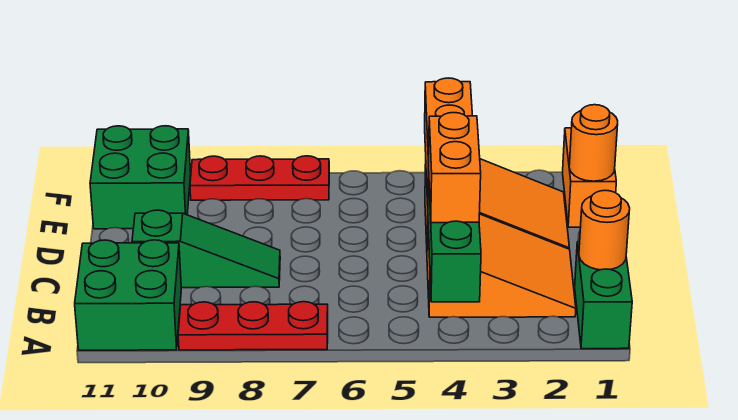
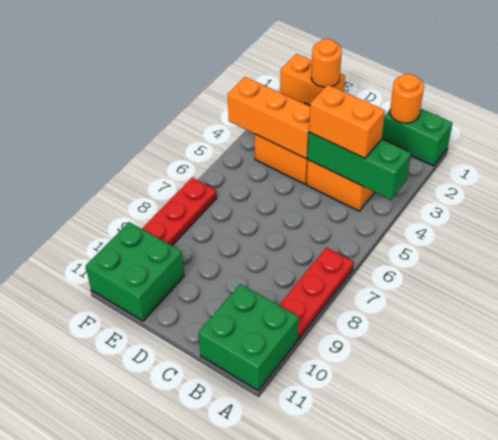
green 1x3 slope [132,210,280,288] -> none

